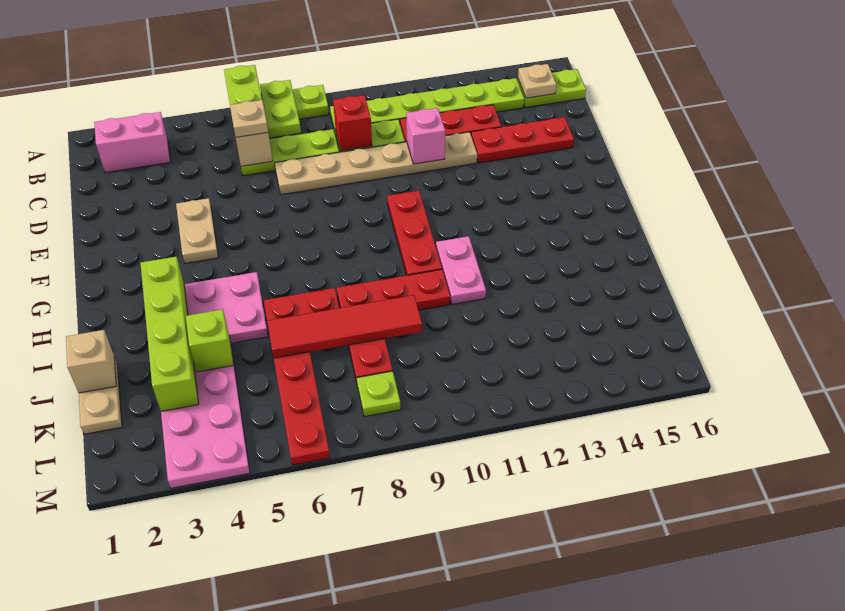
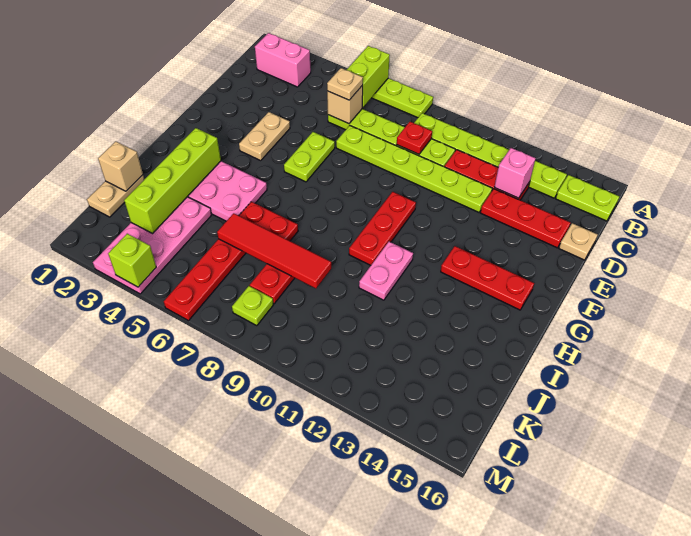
lime 1x2 plate [260,80,301,137] -> lime 1x2 plate moved to [284,132,335,182]
tan 1x1 plate [518,64,556,98] -> tan 1x1 plate moved to [559,223,598,260]
red 1x1 brick [333,95,372,151] -> red 1x1 plate [397,122,432,154]
tan 1x6 plate [275,132,477,195] -> lime 1x6 plate [336,126,492,212]
pink 1x1 brick [406,108,445,164] -> pink 1x1 brick moved to [494,148,536,198]
red 1x3 plate [337,269,450,310] -> red 1x3 plate moved to [441,246,534,310]
lime 1x1 brick [186,309,233,372] -> lime 1x1 brick moved to [108,234,156,287]

